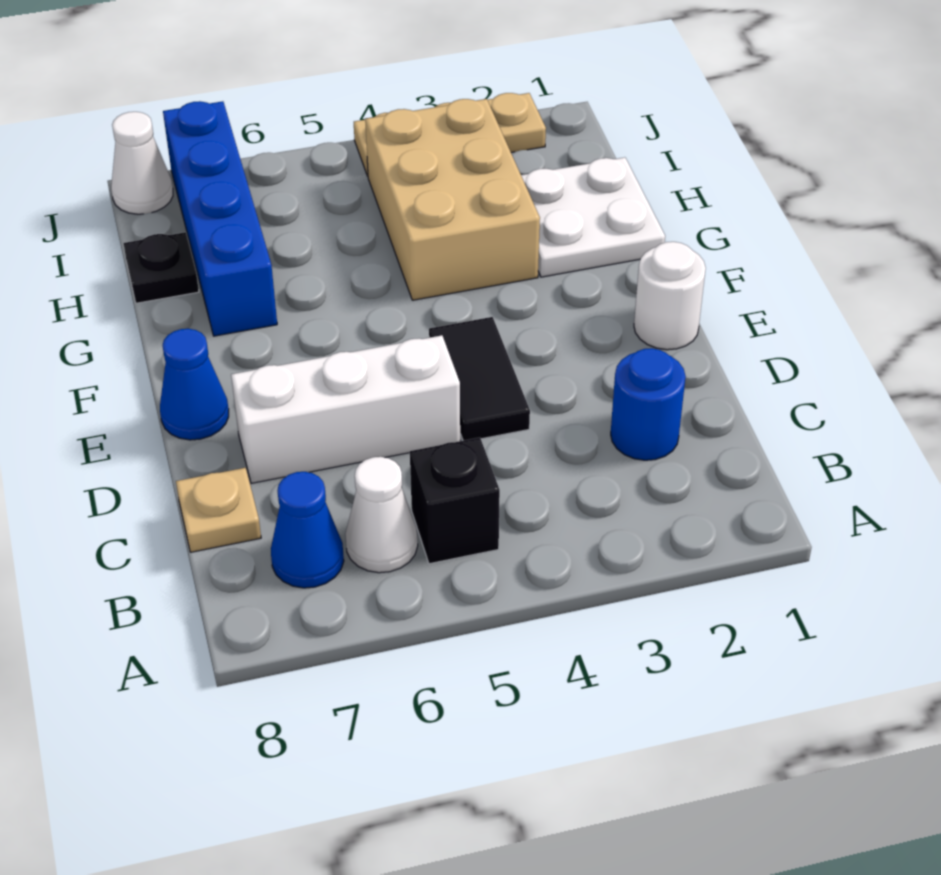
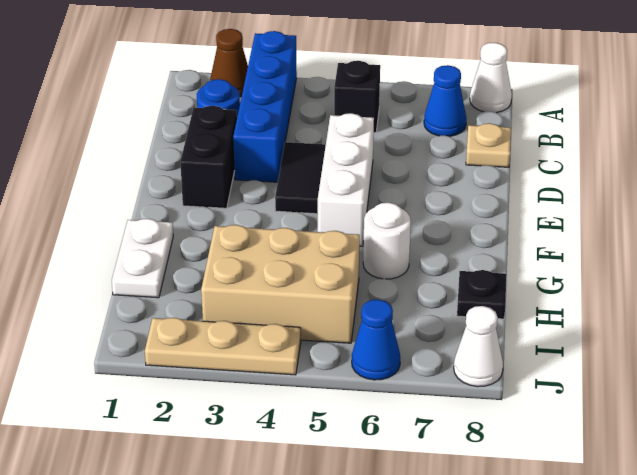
none -> brown 1x1 cone [210,29,248,97]
white 1x1 cone [345,457,418,573] -> white 1x1 cone moved to [470,43,512,113]
none -> black 1x2 brick [180,106,237,208]
white 1x3 brick [231,335,460,483] -> white 1x3 brick turned to [318,113,374,246]
white 1x1 round brick [634,242,706,350] -> white 1x1 round brick moved to [363,202,411,279]
blue 1x1 cone [160,329,229,440] -> blue 1x1 cone moved to [352,299,400,380]
white 2x2 plate [521,157,665,277] -> white 1x2 plate [112,219,173,298]
tan 2x3 brick [365,99,540,300] -> tan 2x3 brick turned to [201,225,360,343]
blue 1x4 brick [163,101,277,336] -> blue 1x4 brick moved to [233,31,297,182]

